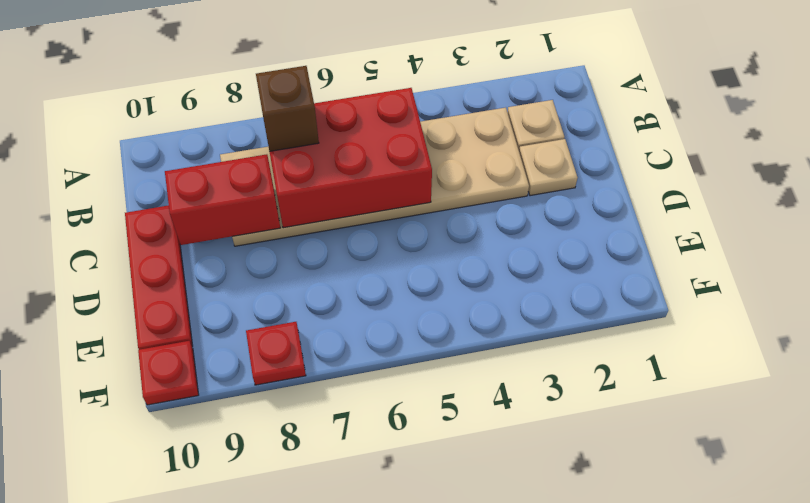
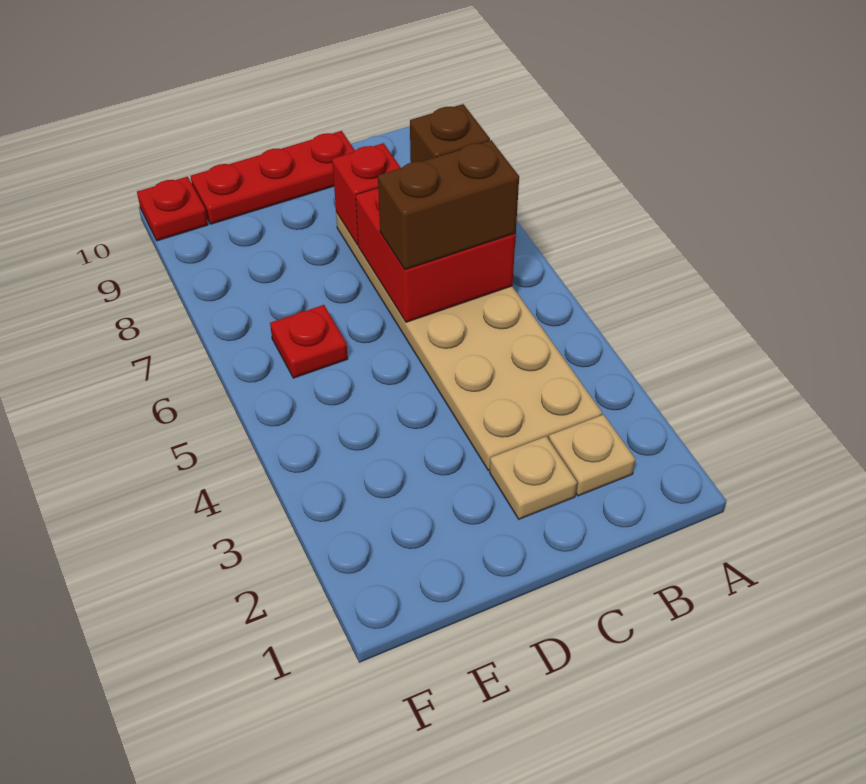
red 2x3 brick [270,88,432,228] -> red 2x2 brick [356,188,516,322]
none -> brown 1x2 brick [378,140,519,270]
red 1x2 brick [165,154,280,245] -> red 1x1 brick [332,143,401,245]
red 1x1 plate [246,322,306,385] -> red 1x1 plate moved to [270,305,348,378]

